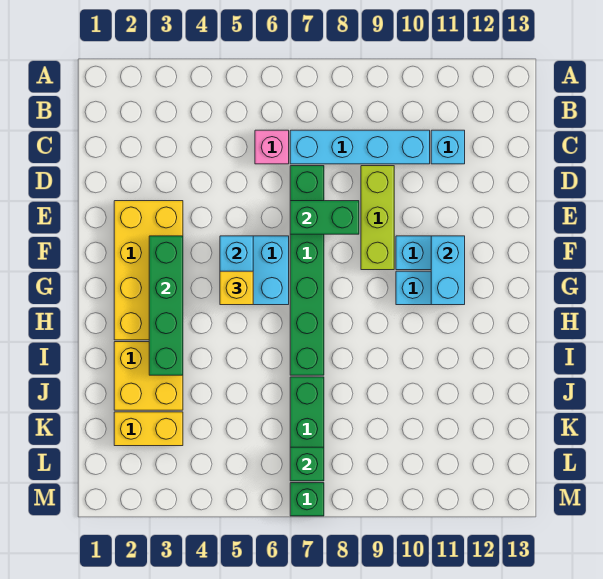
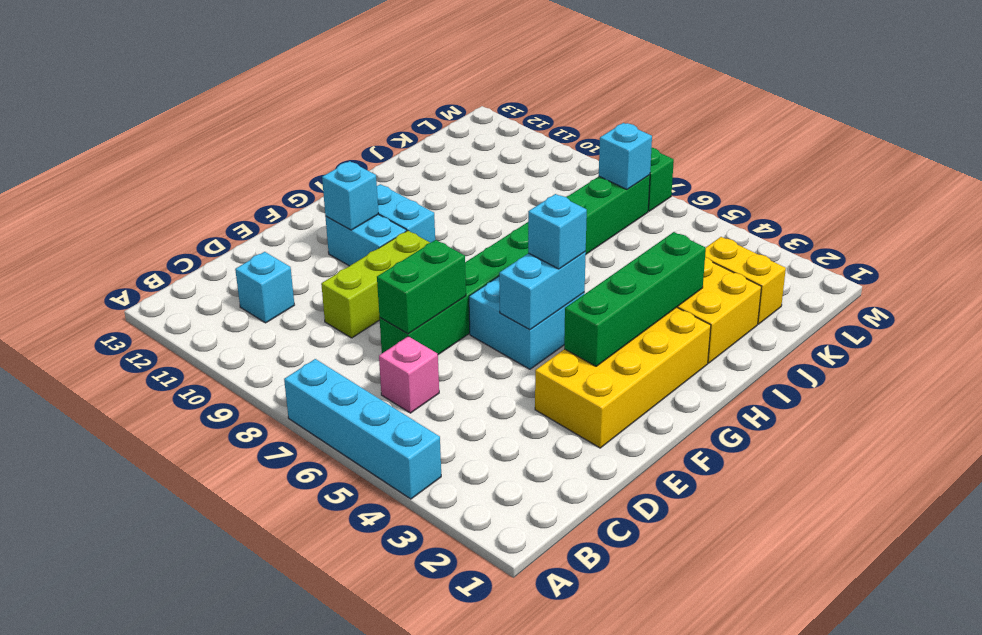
cyan 1x4 brick [290,130,430,164] -> cyan 1x4 brick moved to [284,359,441,499]
green 1x2 brick [290,201,359,234] -> green 1x2 brick turned to [377,240,466,334]
cyan 1x2 brick [431,236,465,305] -> cyan 1x1 brick [322,161,378,230]
yellow 1x1 brick [220,271,253,305] -> cyan 1x1 brick [528,194,587,269]
green 1x1 brick [290,447,324,481] -> cyan 1x1 brick [599,123,652,189]

